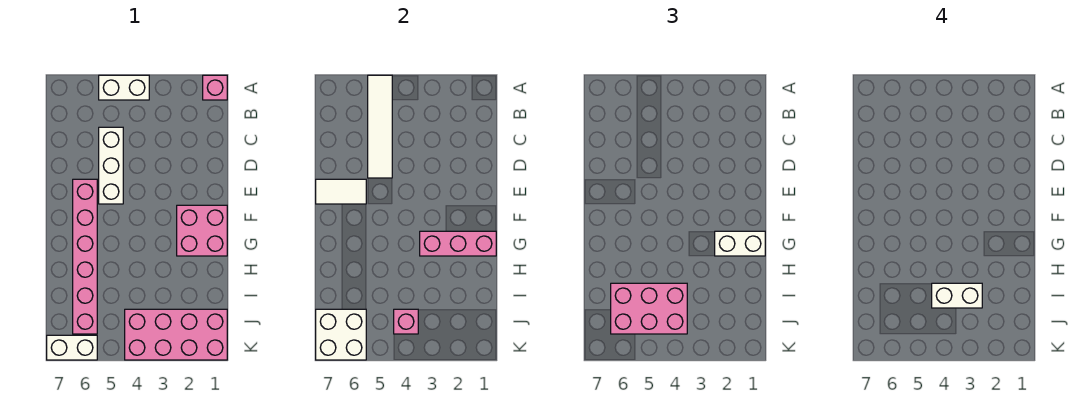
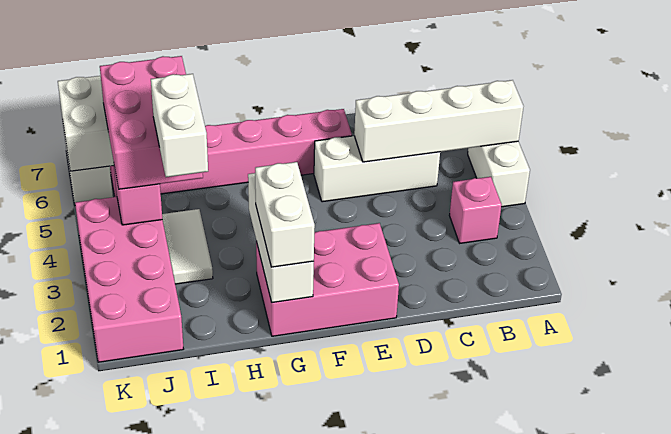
pink 1x1 brick [203,75,227,100] -> pink 1x1 brick moved to [449,177,502,243]
white 1x4 tile [368,75,392,178] -> white 1x4 brick [354,80,524,162]
white 1x2 tile [316,179,366,204] -> white 1x2 tile moved to [162,209,213,284]
pink 2x2 brick [177,205,227,256] -> pink 2x3 brick [256,223,399,336]
pink 1x3 brick [420,231,496,256] -> white 1x3 brick [248,173,314,303]

